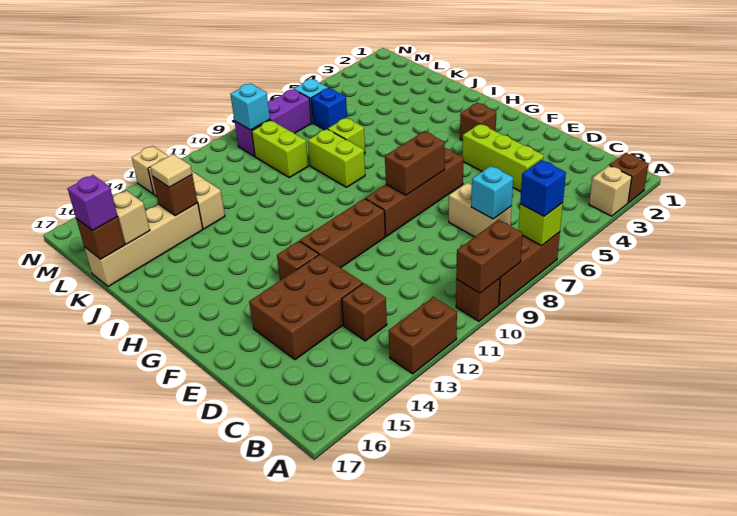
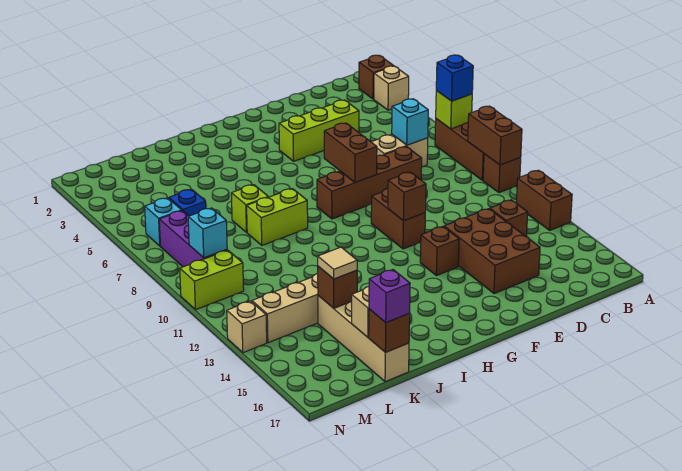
brown 1x4 brick [365,148,464,236] -> brown 1x4 brick turned to [317,147,422,219]
brown 1x3 brick [300,198,385,268] -> brown 1x2 brick [371,189,425,249]
brown 1x1 brick [460,103,496,141] -> brown 1x1 brick moved to [388,172,426,221]
lime 1x2 brick [252,120,308,178] -> lime 1x2 brick moved to [180,250,244,310]

